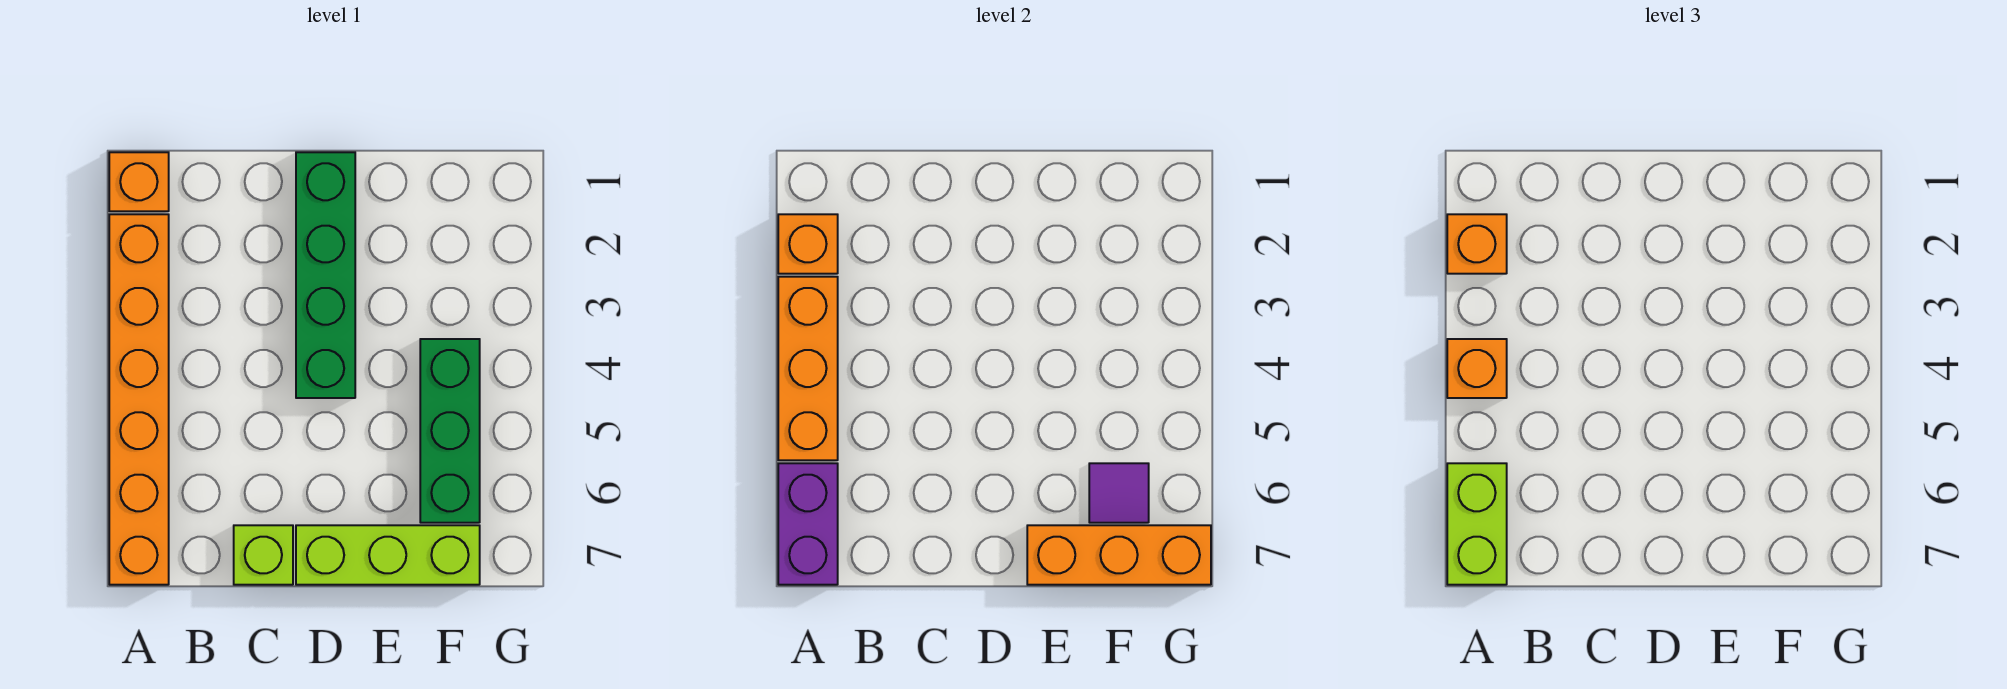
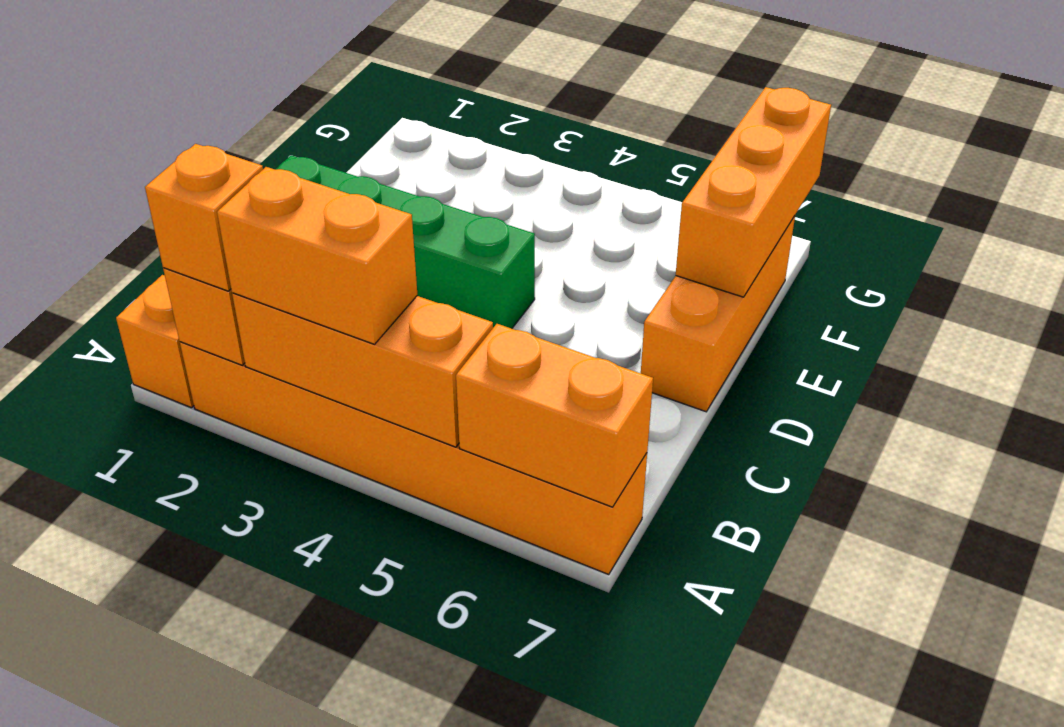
orange 1x1 brick [1447,339,1507,398] -> orange 1x2 brick [217,167,417,344]
purple 1x2 brick [778,463,838,585] -> orange 1x2 brick [456,324,653,507]
lime 1x2 brick [1447,463,1507,585] -> none
lime 1x1 brick [234,525,293,585] -> none
lime 1x3 brick [296,525,480,585] -> orange 1x3 brick [641,216,795,412]
green 1x3 brick [420,339,480,523] -> none
purple 1x1 tile [1089,463,1149,523] -> none

